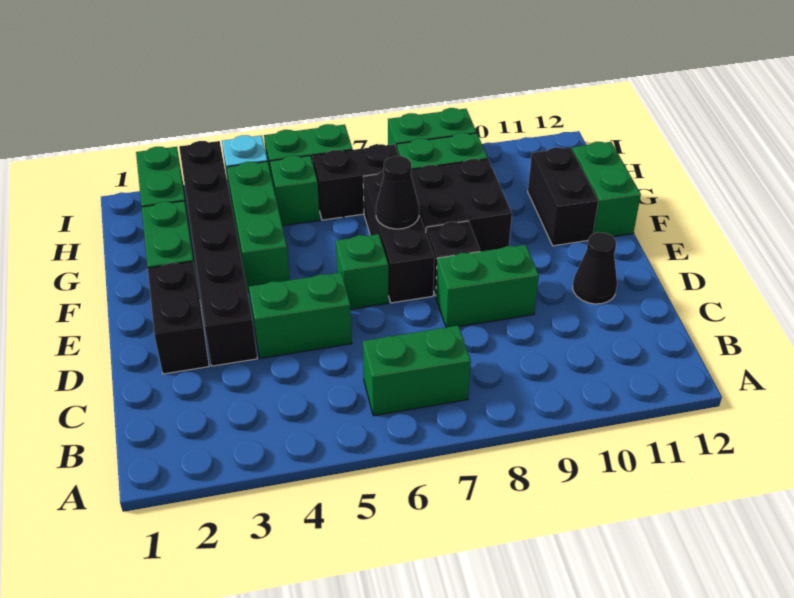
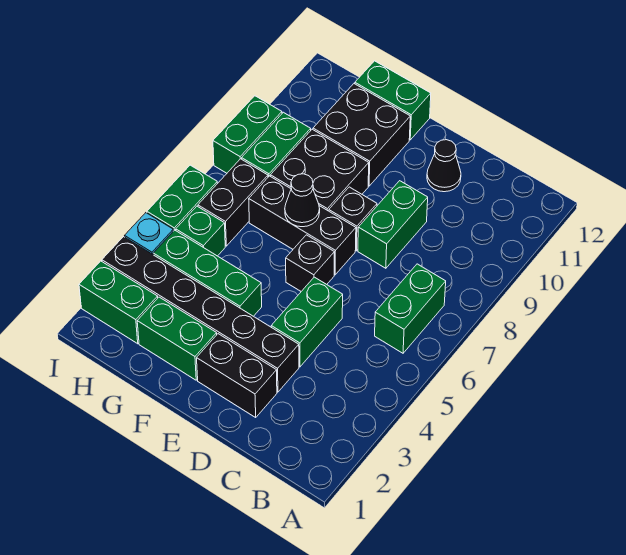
green 1x1 brick [336,234,388,309] -> black 1x1 brick [286,235,334,291]
black 1x2 brick [528,147,598,246] -> black 2x2 brick [313,84,410,186]

